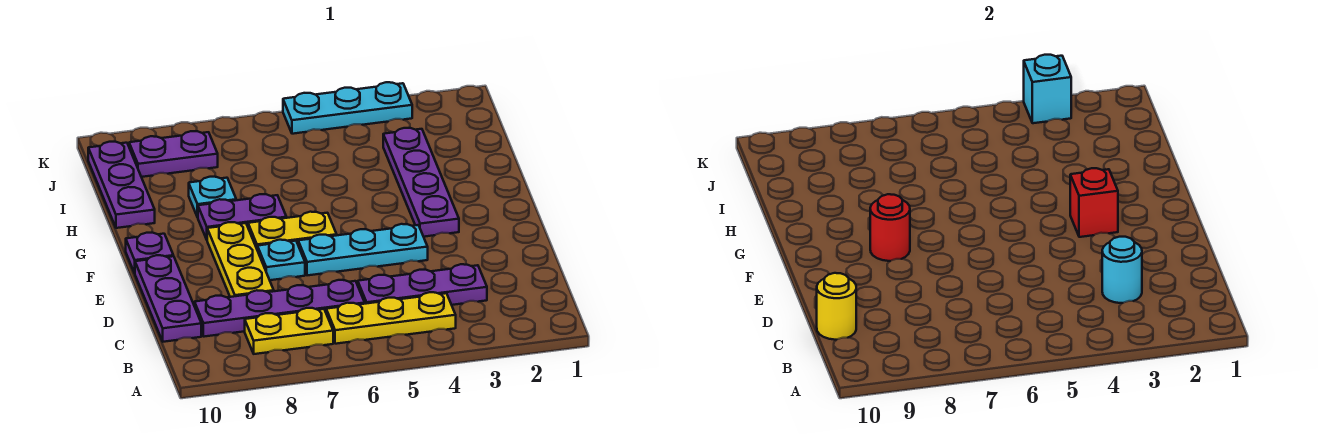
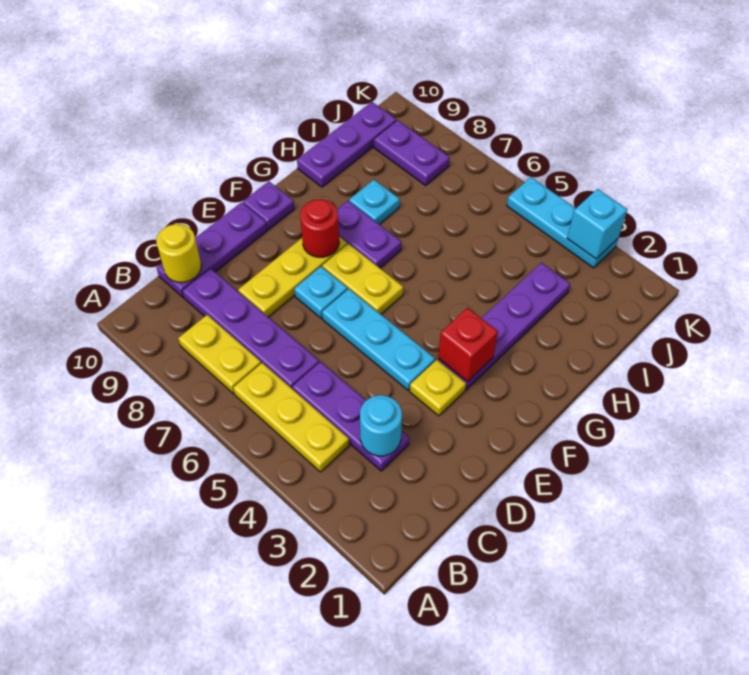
none -> yellow 1x1 plate [410,360,466,416]

